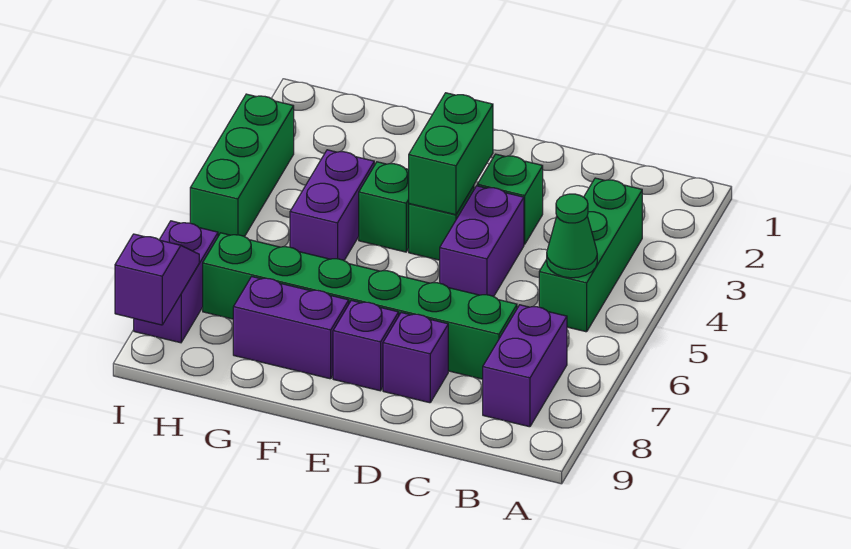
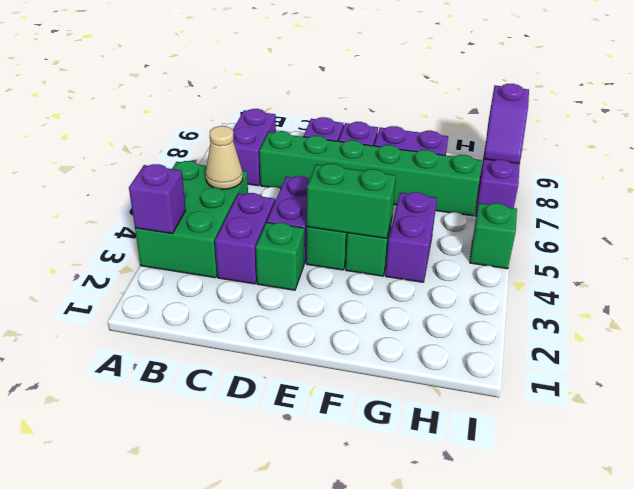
none -> purple 1x1 brick [129,164,186,234]
green 1x3 brick [539,178,642,332] -> green 2x3 brick [135,161,248,278]
green 1x1 cone [547,194,597,278] -> tan 1x1 cone [205,126,243,189]
none -> purple 1x2 brick [215,193,275,284]
green 1x2 brick [409,93,493,215] -> green 1x2 brick turned to [307,164,396,238]
green 1x3 brick [190,94,294,237] -> green 1x1 brick [470,203,517,269]

